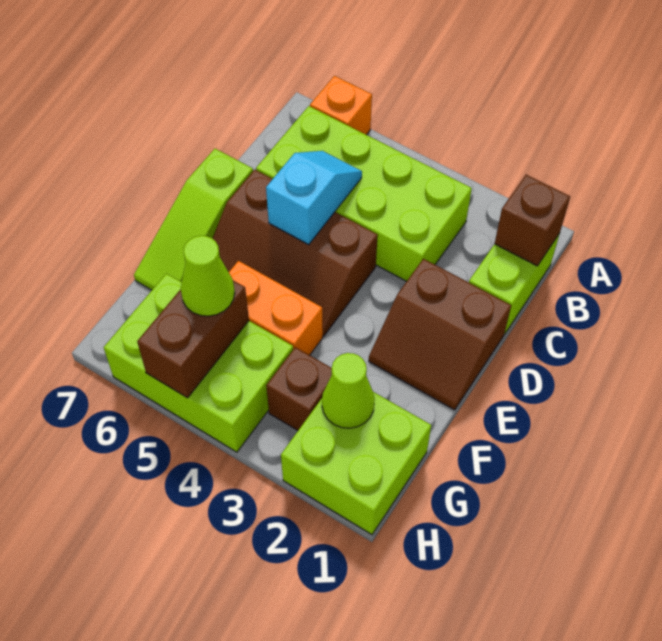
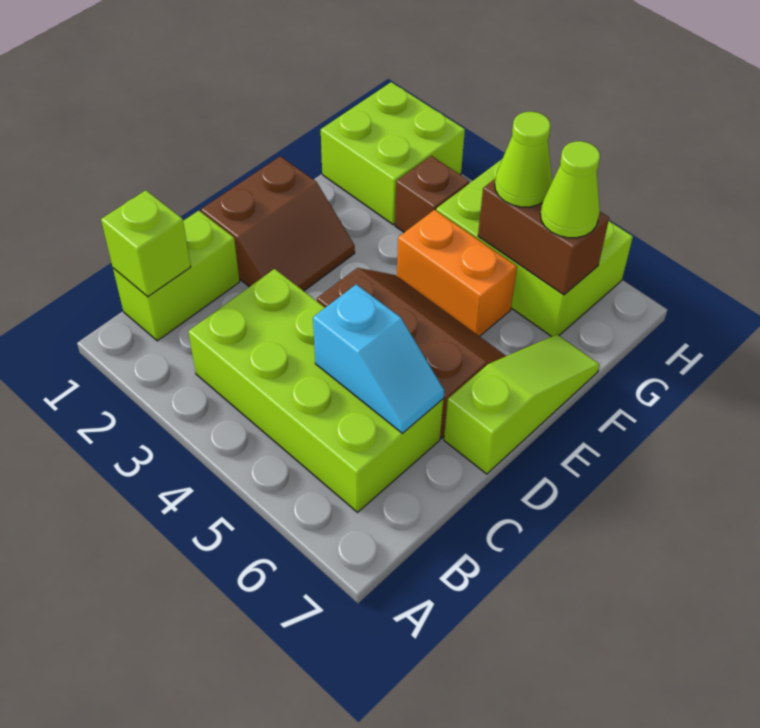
orange 1x1 brick [310,76,372,135] -> none
brown 1x1 brick [495,175,570,266] -> lime 1x1 brick [101,190,191,297]
cyan 1x2 slope [266,151,362,244] -> cyan 1x2 slope turned to [313,284,444,433]
brown 2x2 slope [369,259,511,410] -> brown 2x2 slope turned to [201,156,355,291]
lime 1x1 cone [322,353,375,428] -> lime 1x1 cone moved to [540,141,600,238]
brown 1x2 brick [137,281,249,398] -> brown 1x2 brick turned to [478,178,609,295]

